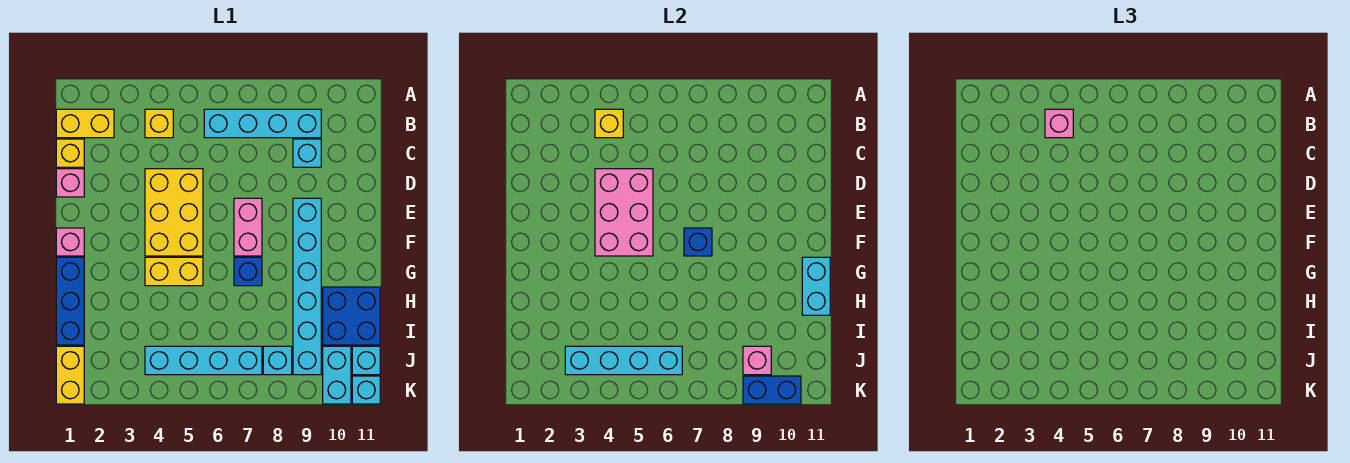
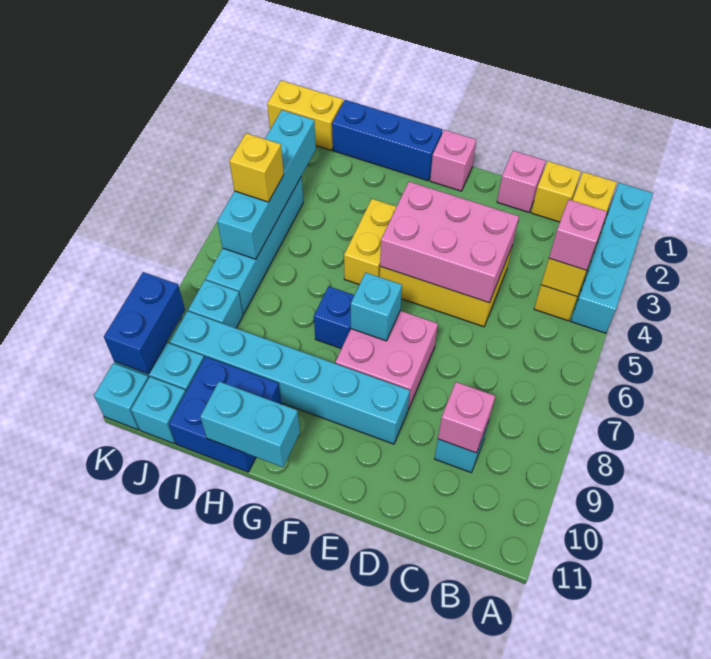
cyan 1x4 brick [204,109,321,138] -> cyan 1x4 brick moved to [571,183,653,333]
pink 1x2 brick [234,198,262,256] -> pink 2x2 brick [335,311,438,410]
blue 1x1 brick [684,228,712,256] -> cyan 1x1 brick [351,272,402,341]
none -> yellow 1x1 brick [229,133,284,202]
pink 1x1 brick [743,346,771,375] -> pink 1x1 brick moved to [438,382,495,453]

